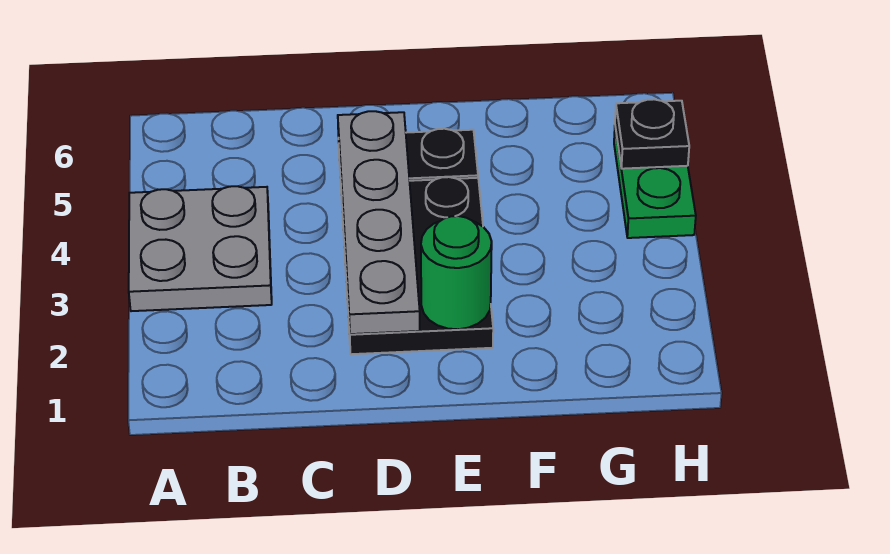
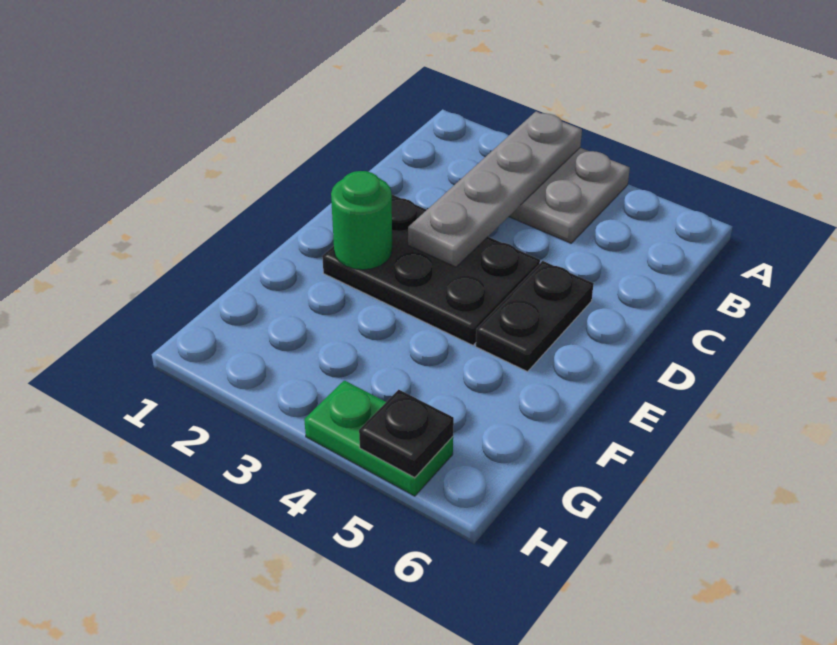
grey 1x4 plate [338,111,420,334] -> grey 1x4 plate turned to [408,111,582,267]

